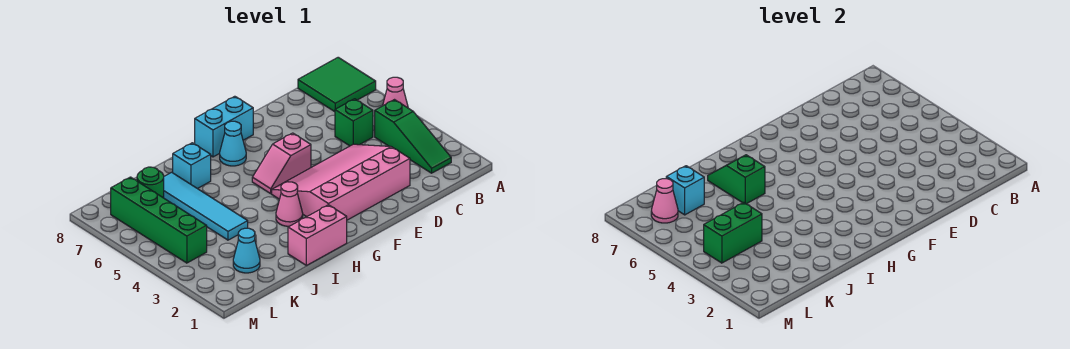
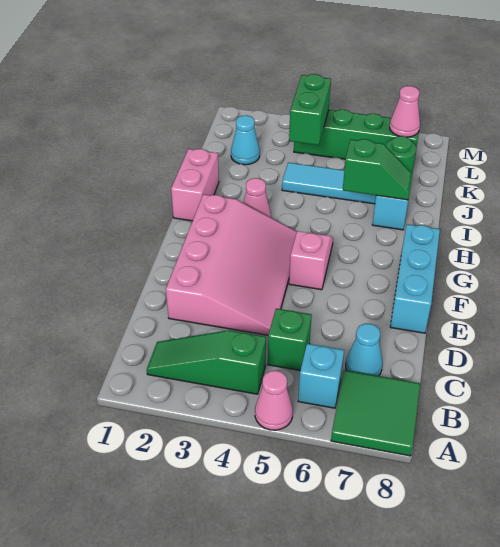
cyan 1x2 brick [195,96,253,157] -> cyan 1x3 brick [390,224,440,333]
cyan 1x1 cone [220,121,246,166] -> cyan 1x1 cone moved to [346,324,382,376]
cyan 1x1 brick [666,166,704,215] -> cyan 1x1 brick moved to [298,344,344,408]

